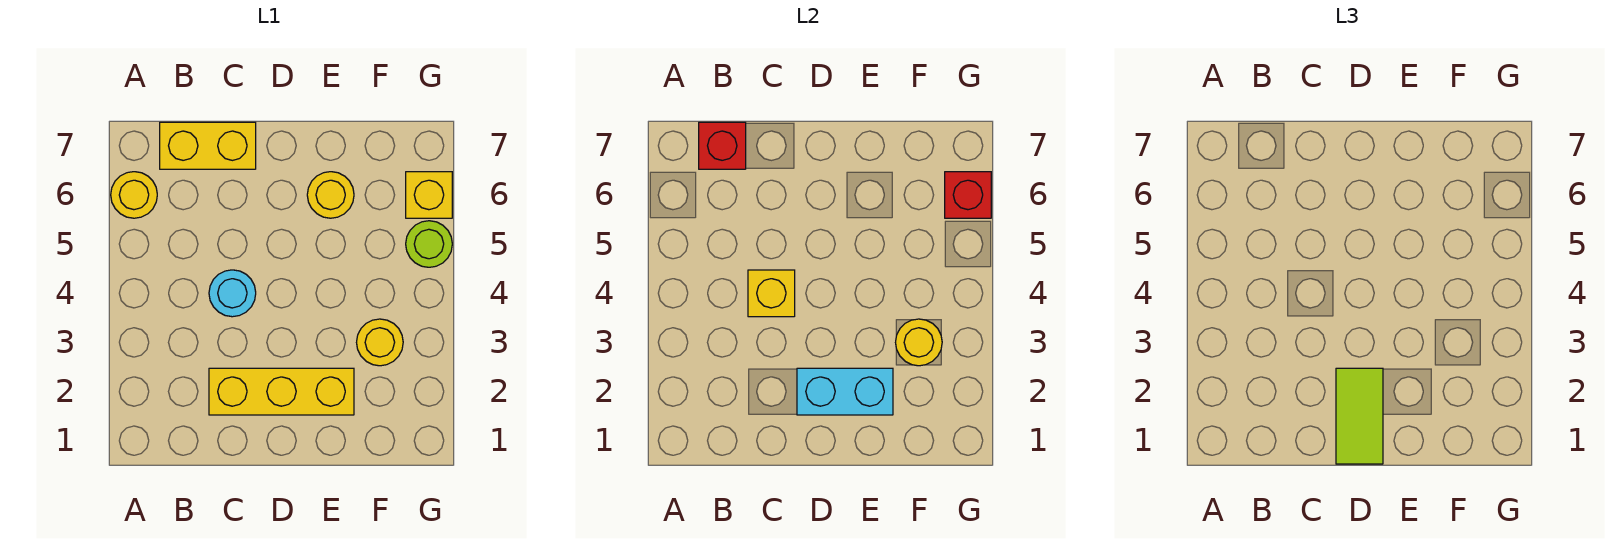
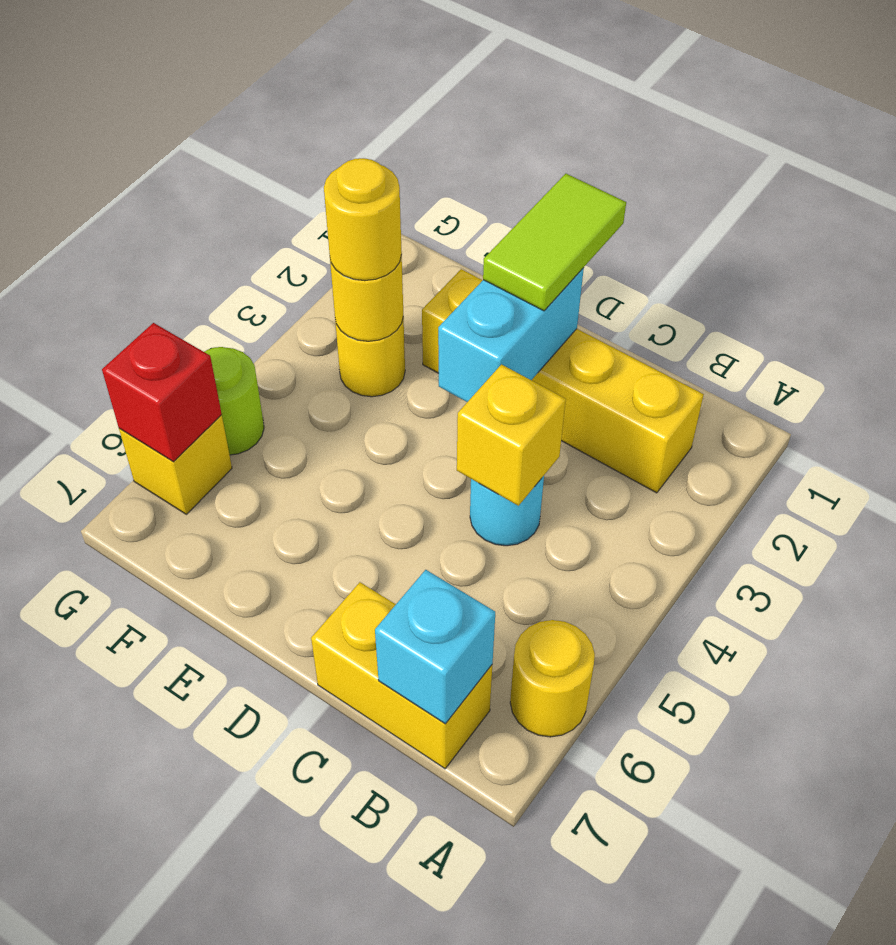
red 1x1 brick [699,122,746,169] -> cyan 1x1 brick [375,570,495,724]
yellow 1x3 brick [209,368,354,415] -> yellow 1x4 brick [422,269,704,493]
cyan 1x2 brick [797,368,893,415] -> cyan 1x2 brick turned to [438,268,584,402]
yellow 1x1 round brick [307,172,354,218] -> yellow 1x1 round brick moved to [324,158,402,281]

